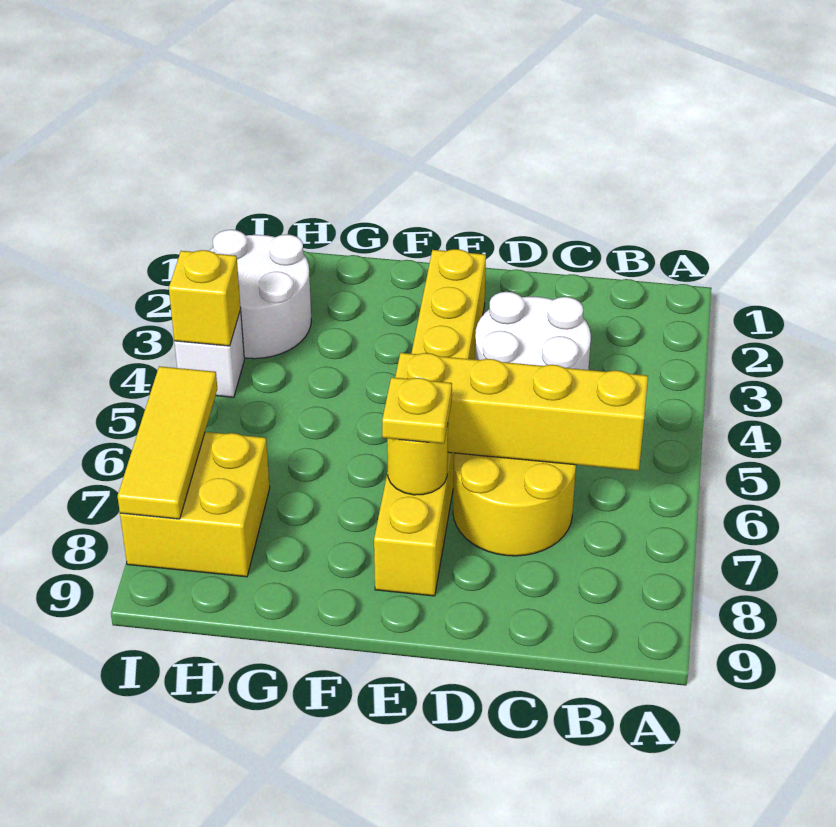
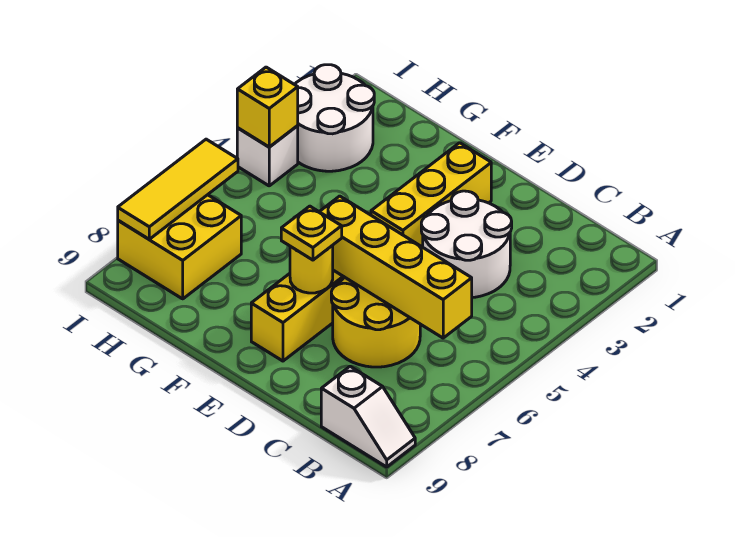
none -> white 1x2 slope [321,366,415,467]

